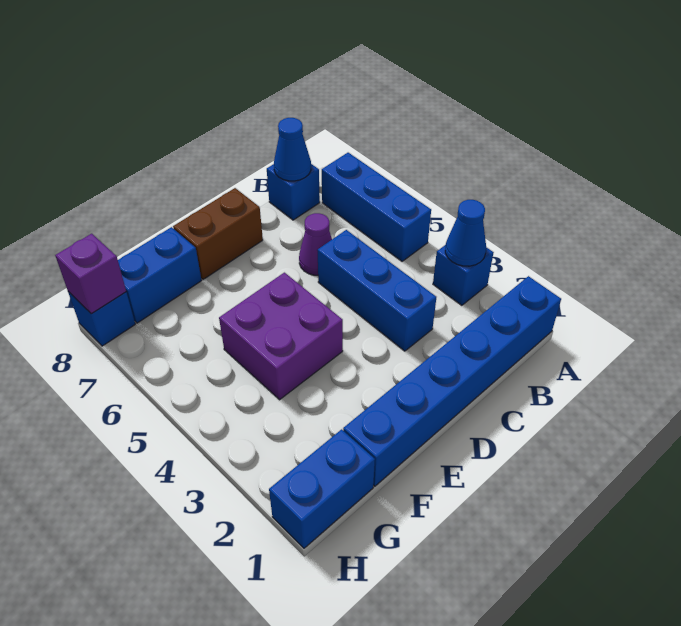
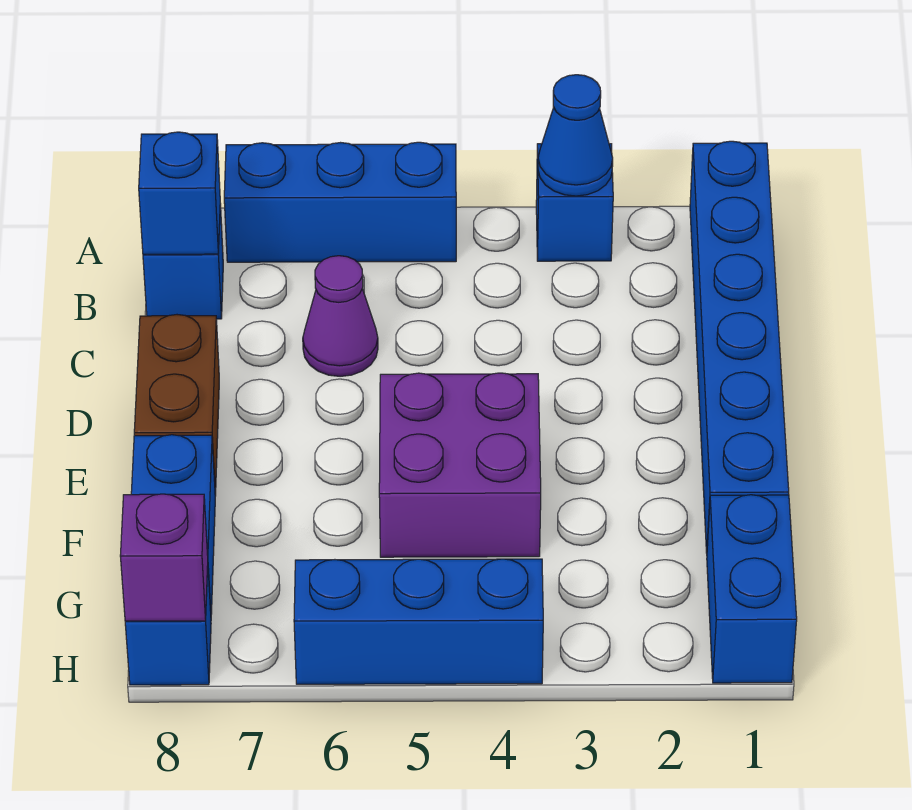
blue 1x1 cone [274,118,311,181] -> blue 1x1 brick [139,132,220,254]
blue 1x3 brick [317,230,436,351] -> blue 1x3 brick moved to [294,559,543,684]

